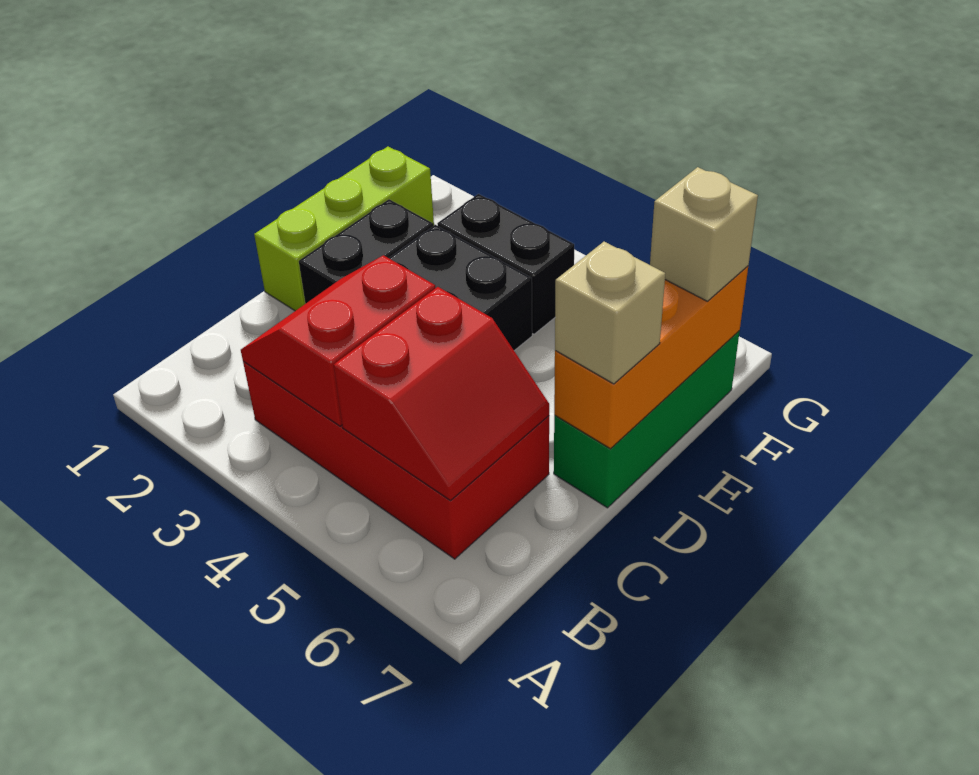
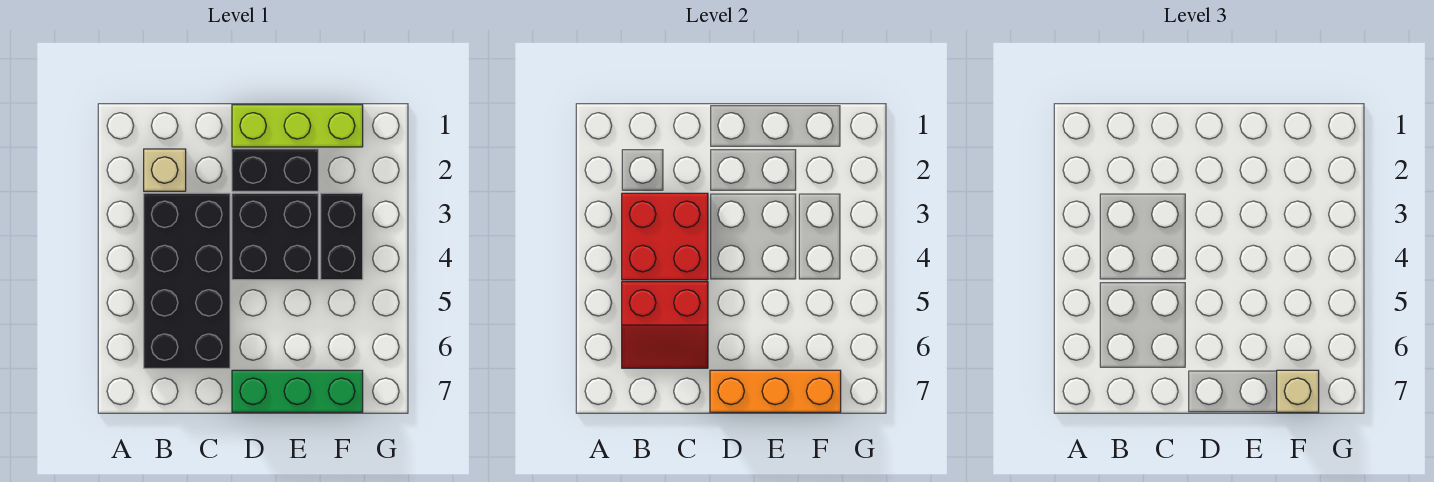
red 2x4 brick [243,362,549,559] -> black 2x4 brick [144,193,230,368]
red 2x2 slope [241,255,435,426] -> red 2x2 brick [622,193,708,280]
tan 1x1 brick [555,242,665,384] -> tan 1x1 brick moved to [144,149,186,191]

